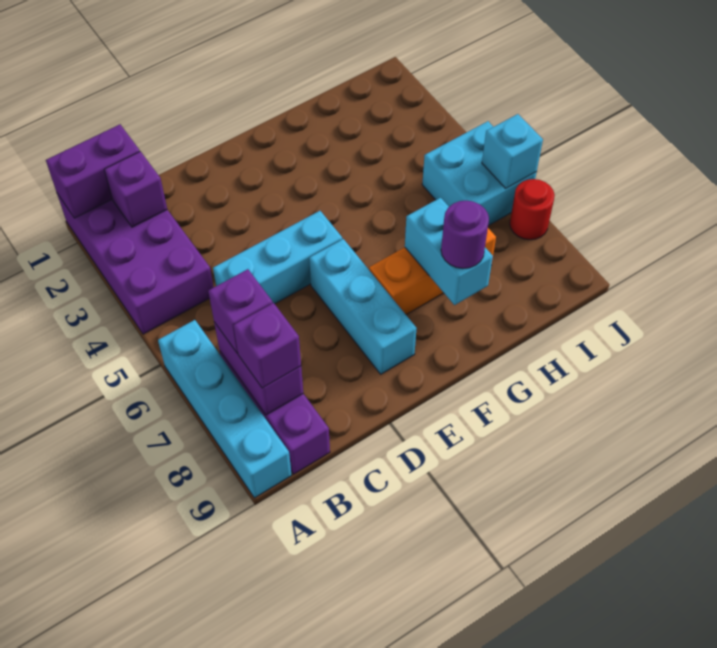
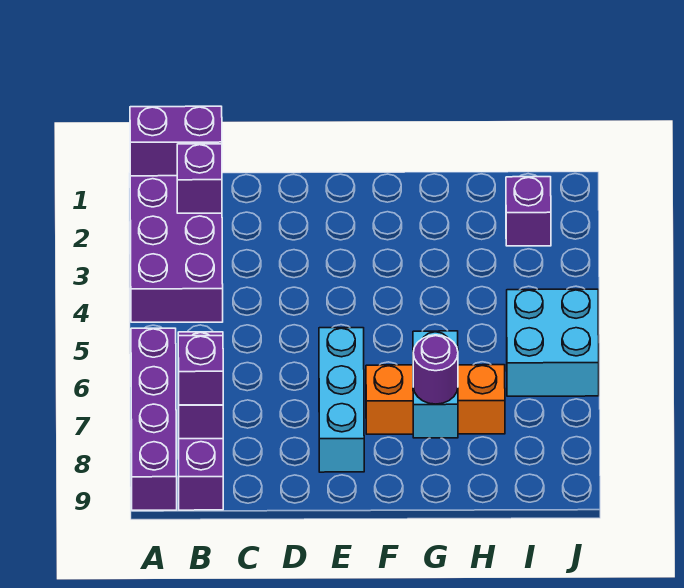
cyan 1x4 brick [158,320,292,498] -> purple 1x4 brick [131,328,177,510]
purple 1x1 brick [208,269,273,353] -> purple 1x1 brick moved to [506,177,551,246]
cyan 1x3 brick [213,211,342,304] -> none
cyan 1x1 brick [482,114,543,188] -> none
red 1x1 round brick [510,179,555,240] -> none

